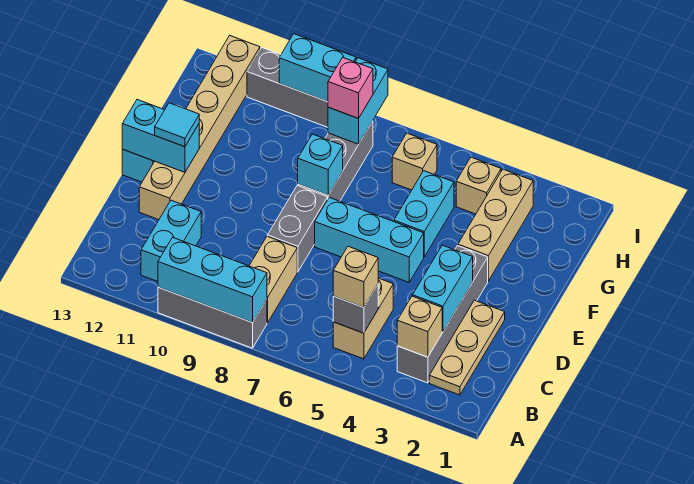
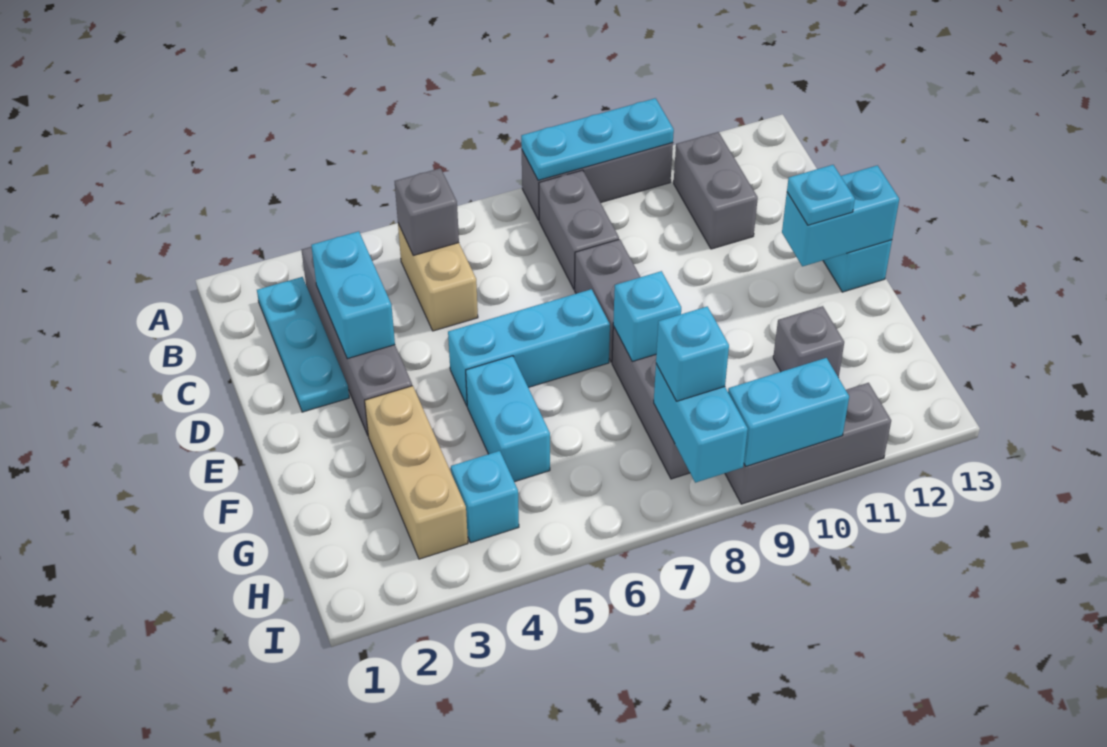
cyan 1x3 brick [158,237,267,323] -> cyan 1x3 plate [521,98,674,180]
tan 1x3 plate [429,300,505,395] -> cyan 1x3 plate [257,277,349,412]
tan 1x1 brick [397,296,442,357] -> none
tan 1x1 brick [333,246,378,307] -> none
tan 1x2 brick [249,236,297,323] -> grey 1x2 brick [539,170,619,289]
cyan 1x2 brick [141,200,201,282] -> grey 1x2 brick [674,132,758,249]
tan 1x6 brick [139,36,260,220] -> none
cyan 1x1 tile [155,103,199,147] -> cyan 1x1 plate [787,165,855,225]
none -> grey 1x1 brick [773,306,844,378]
tan 1x1 brick [456,157,501,214] -> cyan 1x1 brick [451,451,519,543]
tan 1x1 brick [392,133,437,190] -> none
pink 1x1 brick [328,58,373,119] -> cyan 1x1 brick [656,307,729,401]

